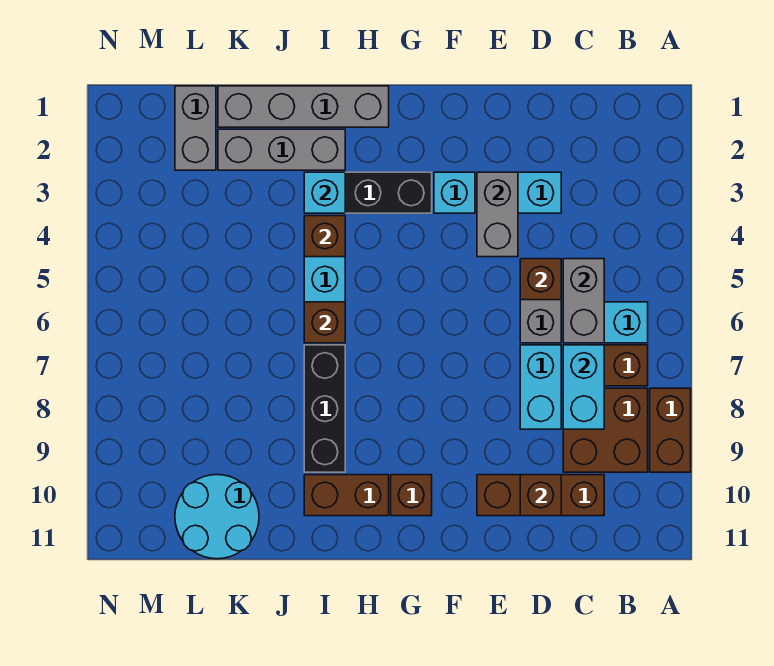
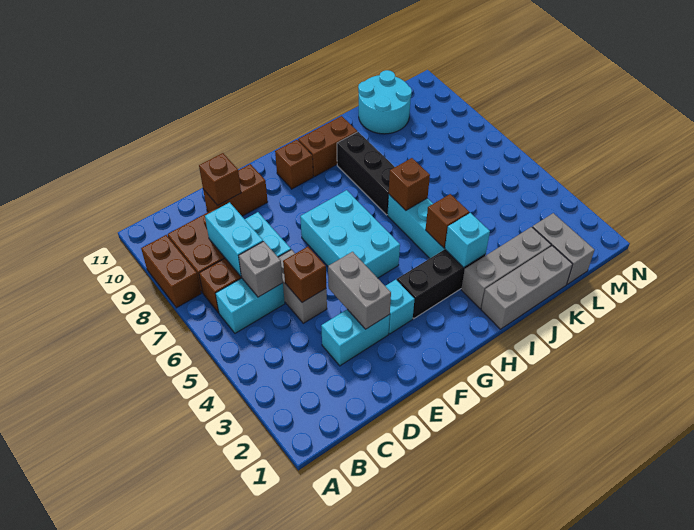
grey 1x2 brick [563,259,604,343] -> grey 1x1 brick [239,241,283,297]
brown 1x3 brick [477,475,604,516] -> brown 1x2 brick [203,164,268,216]
none -> cyan 2x3 brick [300,190,400,278]
grey 1x4 brick [218,86,389,127] -> grey 1x3 brick [481,246,573,329]

